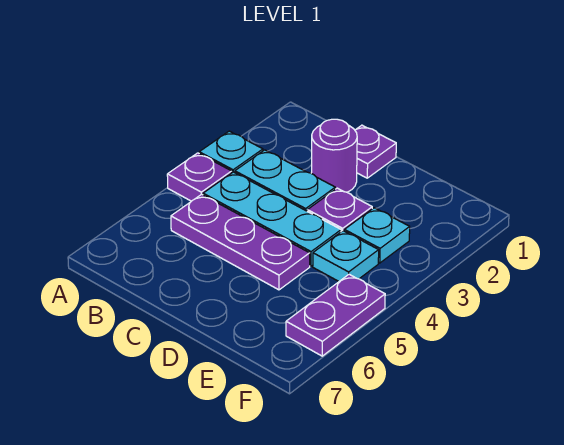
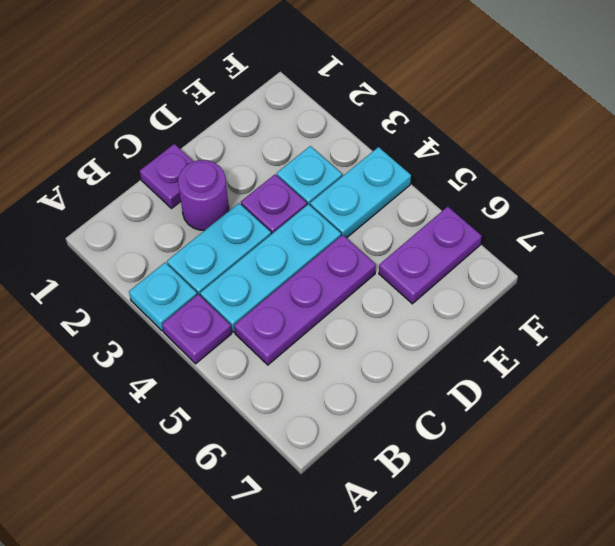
cyan 1x1 plate [313,231,379,281] -> cyan 1x2 plate [310,147,411,238]
purple 1x2 plate [286,274,385,356] -> purple 1x2 plate turned to [379,207,482,304]

